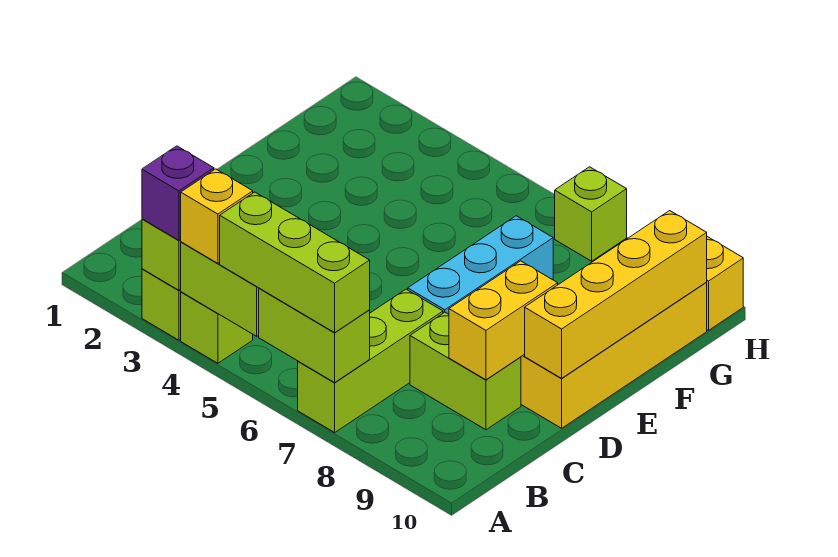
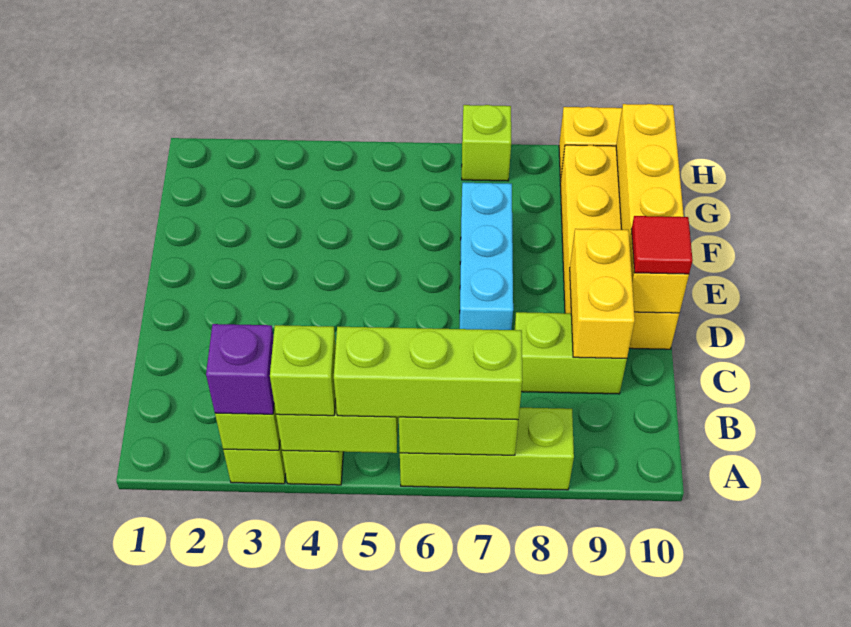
yellow 1x1 brick [181,169,253,263] -> lime 1x1 brick [270,325,336,416]
lime 1x3 brick [298,289,443,432] -> lime 1x3 brick turned to [400,408,574,490]
none -> red 1x1 tile [631,216,693,274]

